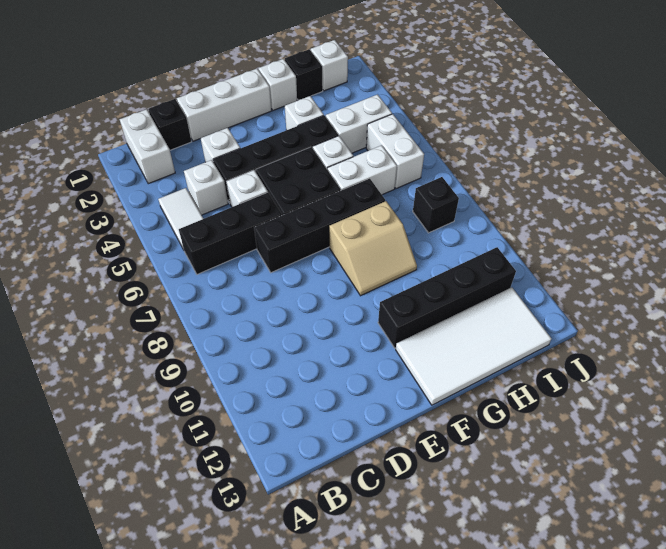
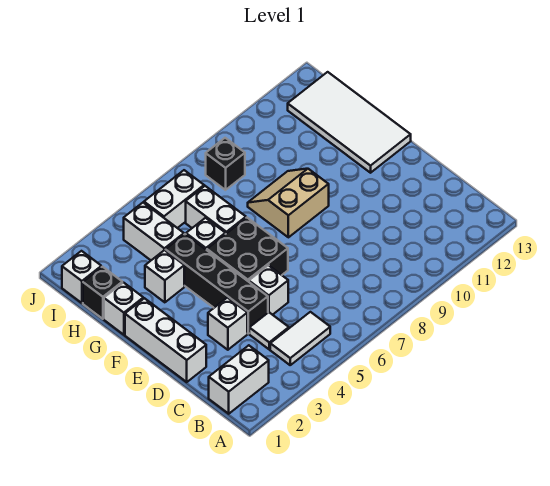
black 1x3 brick [179,192,282,274] -> none
black 1x1 brick [149,99,192,150] -> none
white 1x1 brick [184,160,228,215] -> white 1x1 tile [249,312,289,349]
black 1x4 brick [254,179,385,273] -> none
tan 2x2 slope [329,201,417,296] -> tan 2x2 slope turned to [248,169,329,237]
black 1x4 brick [378,247,516,348] -> none

